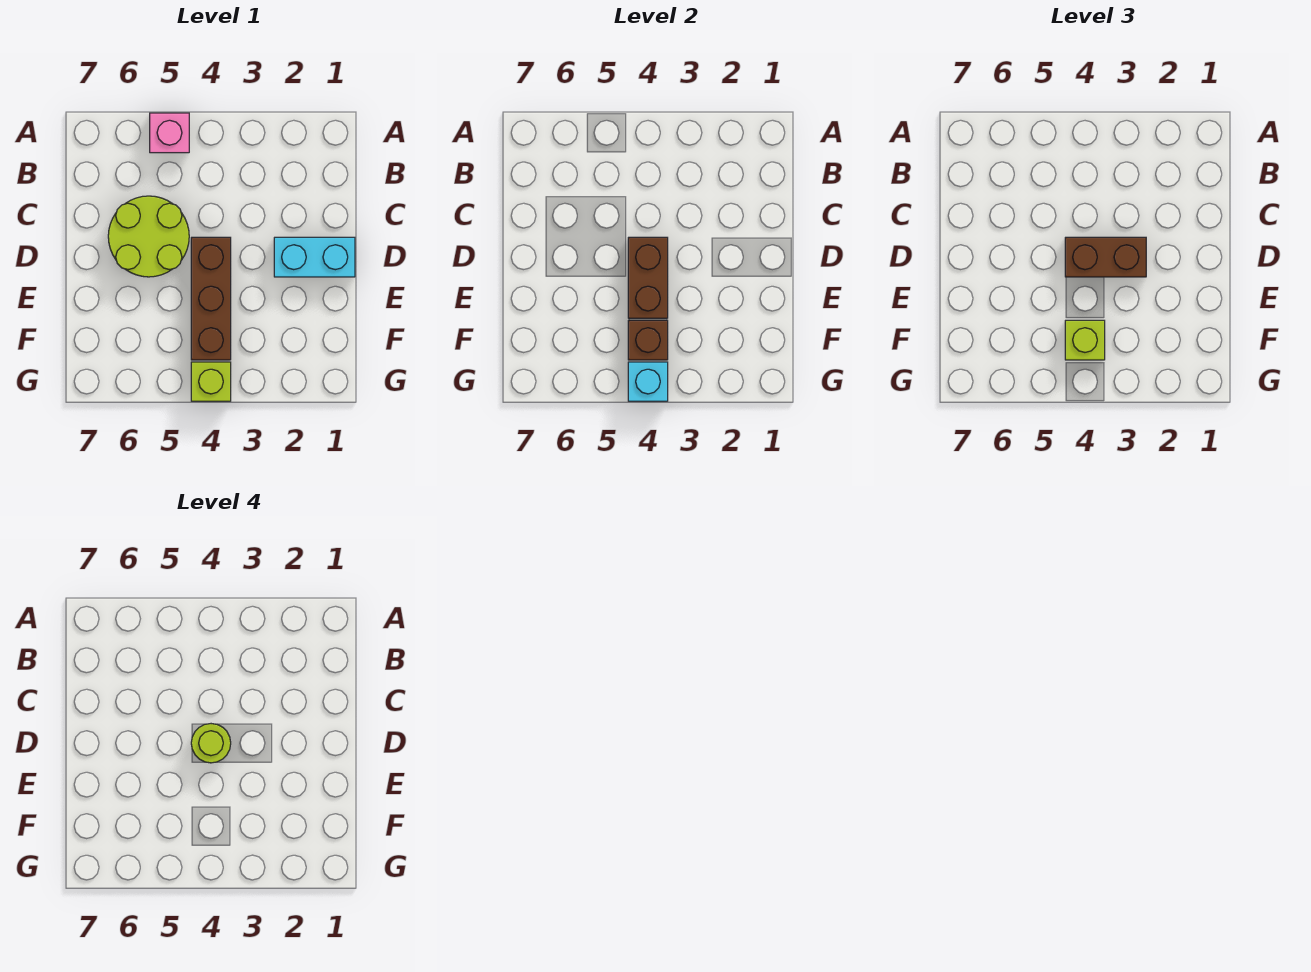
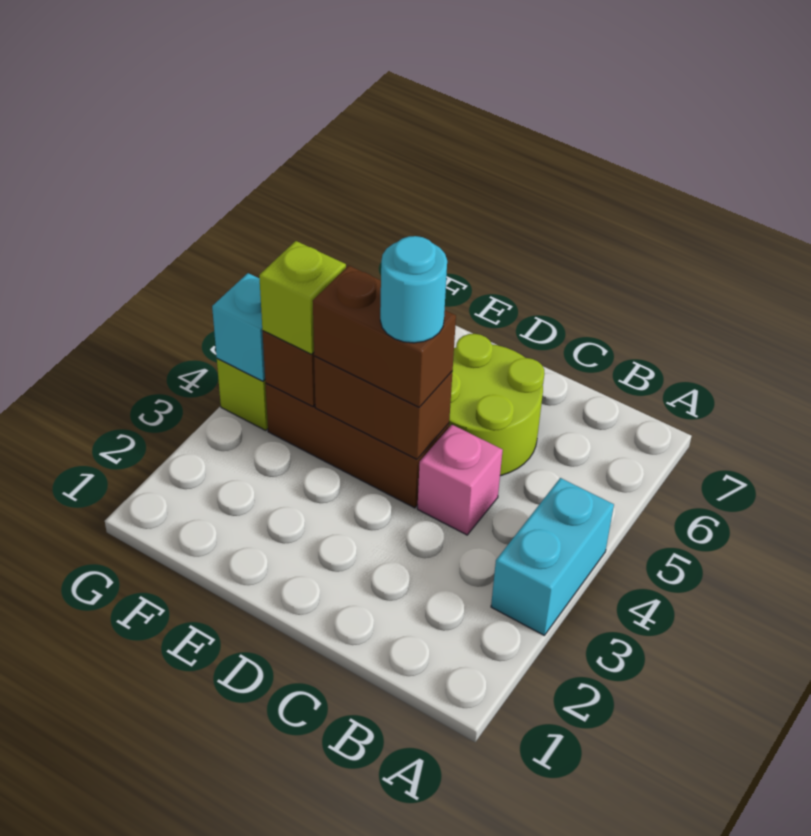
pink 1x1 brick [150,113,189,153] -> pink 1x1 brick moved to [417,425,503,535]
cyan 1x2 brick [274,237,355,277] -> cyan 1x2 brick moved to [491,478,614,635]
brown 1x2 brick [1065,237,1146,277] -> brown 1x2 brick turned to [313,265,456,407]
lime 1x1 round brick [191,724,231,763] -> cyan 1x1 round brick [380,236,447,343]

